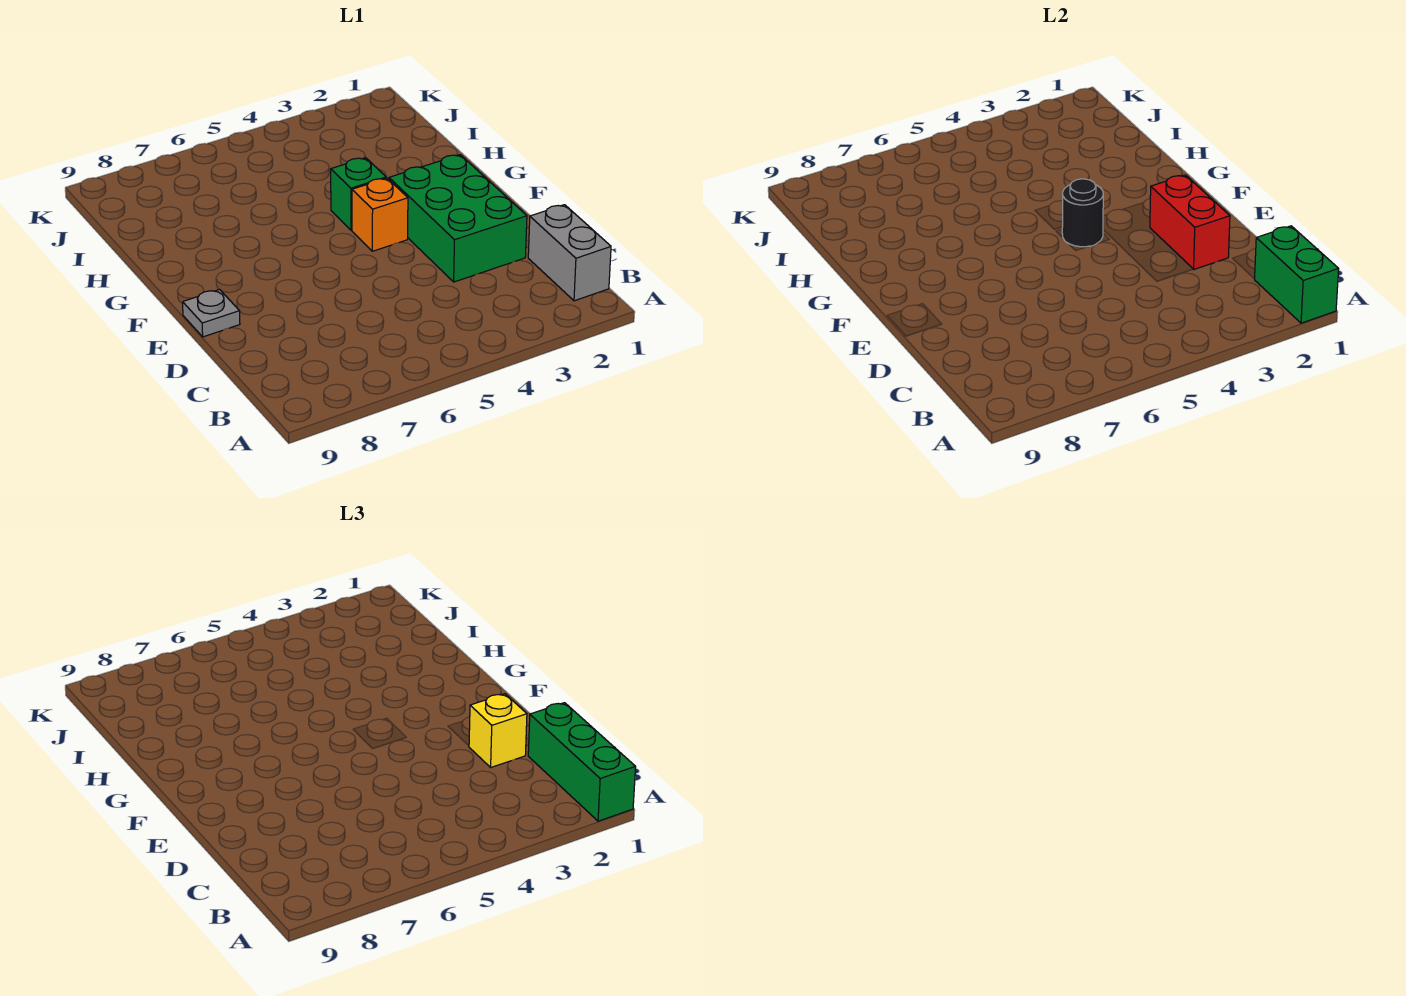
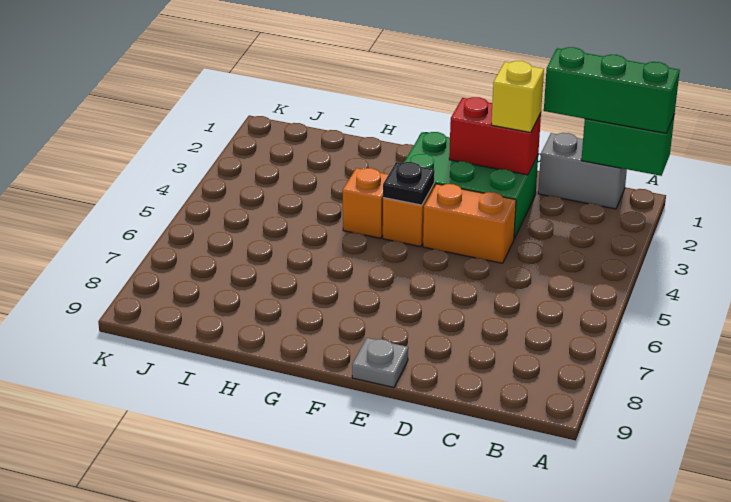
none -> orange 1x2 brick [423,184,516,263]
black 1x1 round brick [1062,179,1103,247] -> black 1x1 plate [383,162,435,205]
green 1x1 brick [331,158,386,230] -> orange 1x1 brick [343,168,388,238]

